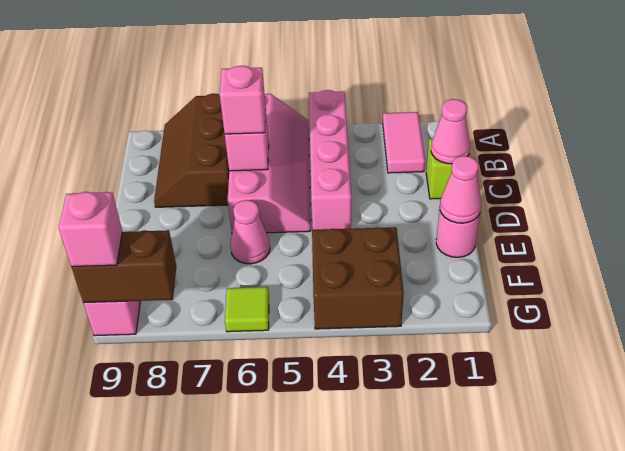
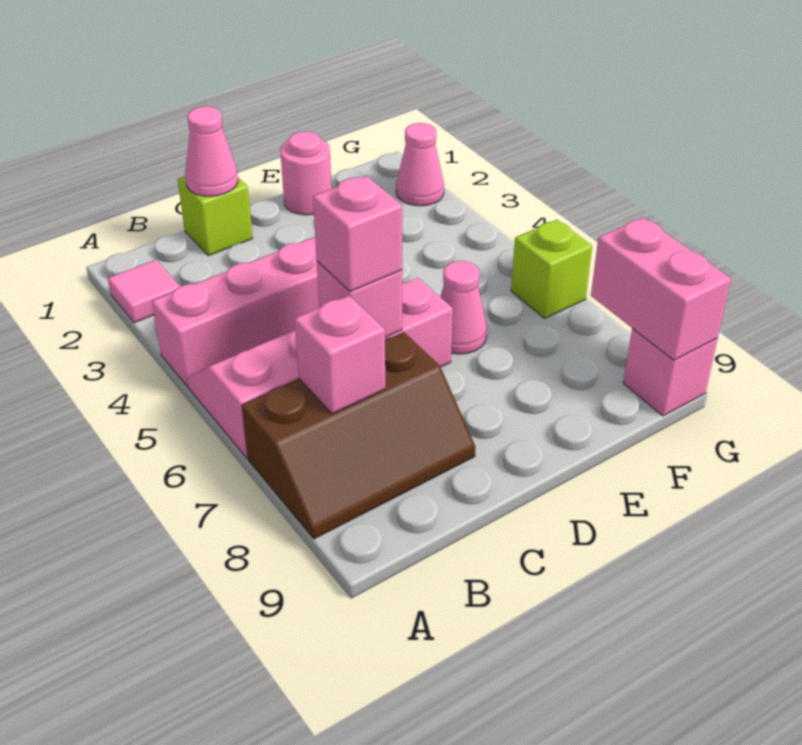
pink 1x2 tile [383,112,425,173] -> pink 1x1 tile [108,260,180,323]
pink 1x1 cone [440,156,481,223] -> pink 1x1 cone moved to [396,123,444,206]
brown 2x2 brick [312,227,404,329] -> none
lime 1x1 tile [225,287,269,332] -> lime 1x1 brick [511,220,592,318]
brown 1x2 brick [72,230,176,303] -> pink 1x2 brick [591,218,731,360]
pink 1x1 brick [58,192,122,267] -> pink 1x1 brick moved to [295,295,385,414]

